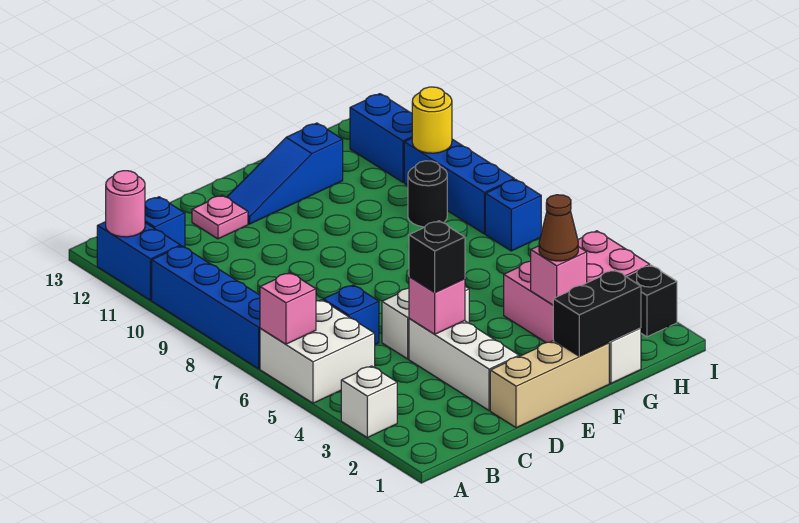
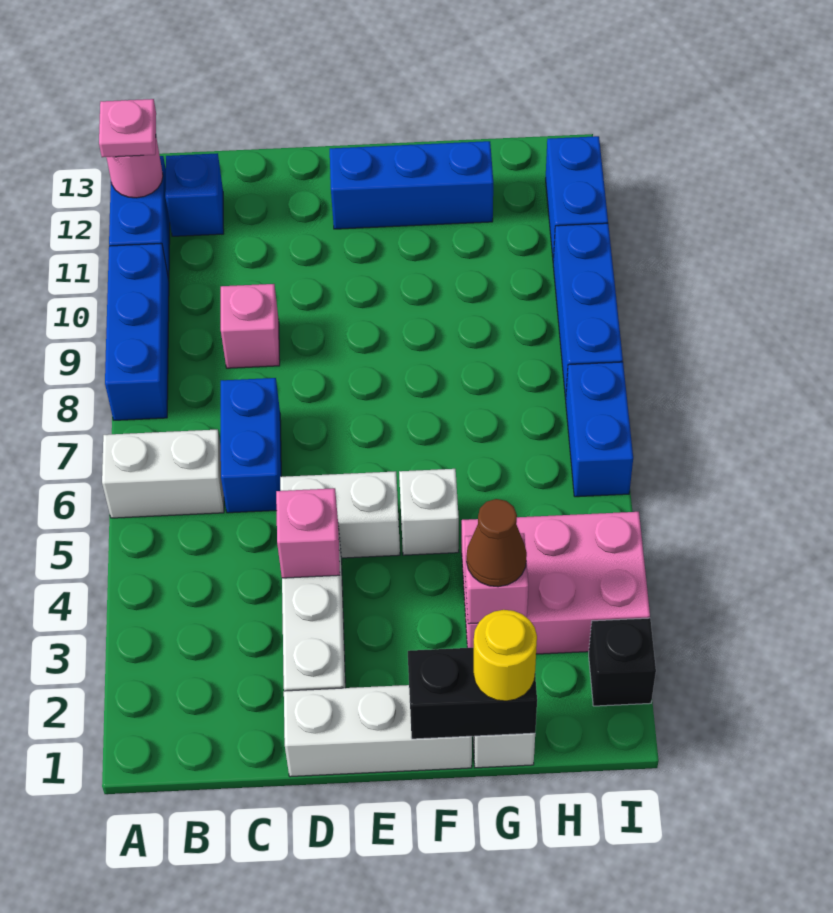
white 1x1 brick [341,366,397,437] -> white 1x1 brick moved to [399,469,459,555]
white 2x2 brick [260,300,375,403] -> white 1x2 brick [102,429,224,518]
pink 1x1 brick [260,273,316,344] -> pink 1x1 brick moved to [221,284,280,368]
blue 1x4 brick [152,246,260,369] -> blue 1x3 brick [105,244,169,420]
blue 1x1 brick [323,285,379,344] -> blue 1x2 brick [221,378,281,513]
tan 1x3 brick [490,341,609,428] -> white 1x3 brick [284,685,472,777]
black 1x1 brick [409,221,465,292] -> none
pink 1x1 plate [192,195,248,239] -> pink 1x1 plate moved to [99,99,156,157]
blue 1x3 slope [227,123,343,224] -> blue 1x3 brick [330,141,493,229]
black 1x1 round brick [408,161,447,227] -> none
blue 1x1 brick [485,179,541,251] -> blue 1x2 brick [566,362,633,497]
yellow 1x1 round brick [412,87,452,153] -> yellow 1x1 round brick moved to [474,610,537,701]

